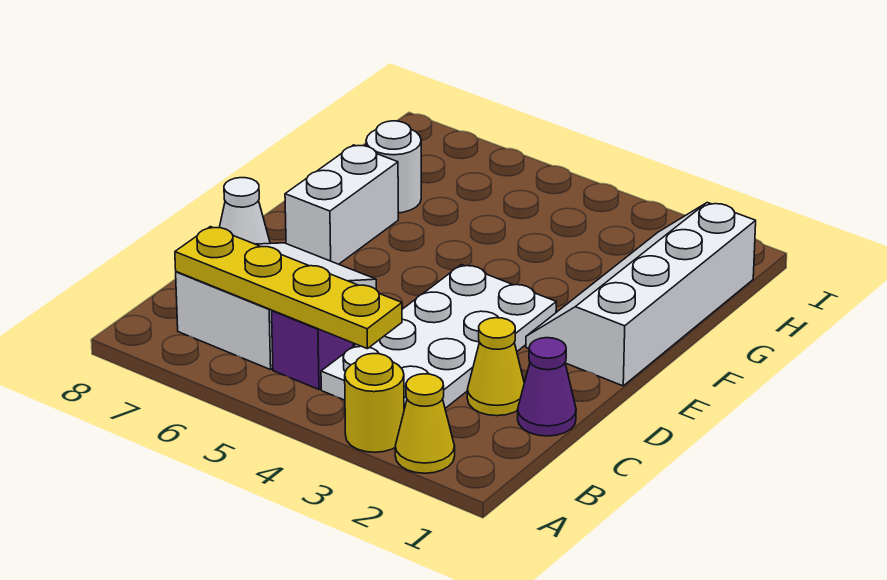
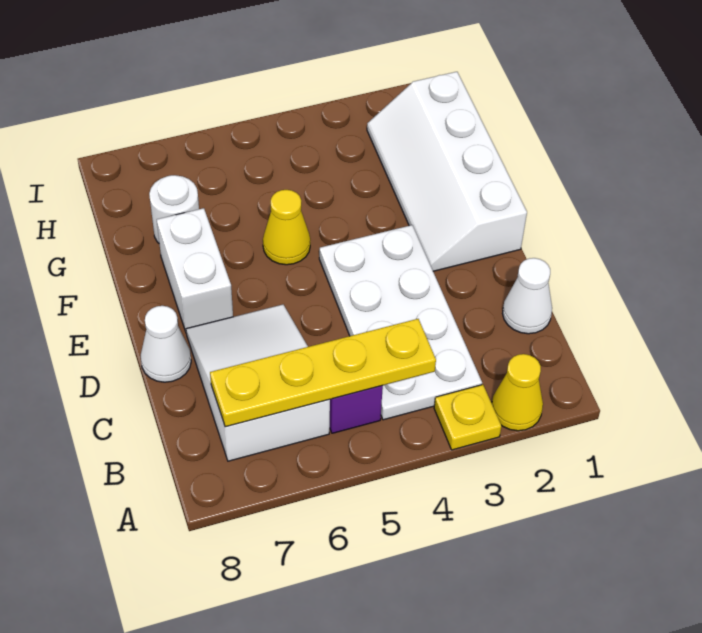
yellow 1x1 round brick [345,354,404,452] -> yellow 1x1 plate [434,385,502,450]
purple 1x1 cone [518,338,576,436] -> white 1x1 cone [503,258,552,334]
yellow 1x1 cone [467,318,524,416] -> yellow 1x1 cone moved to [263,190,310,265]

